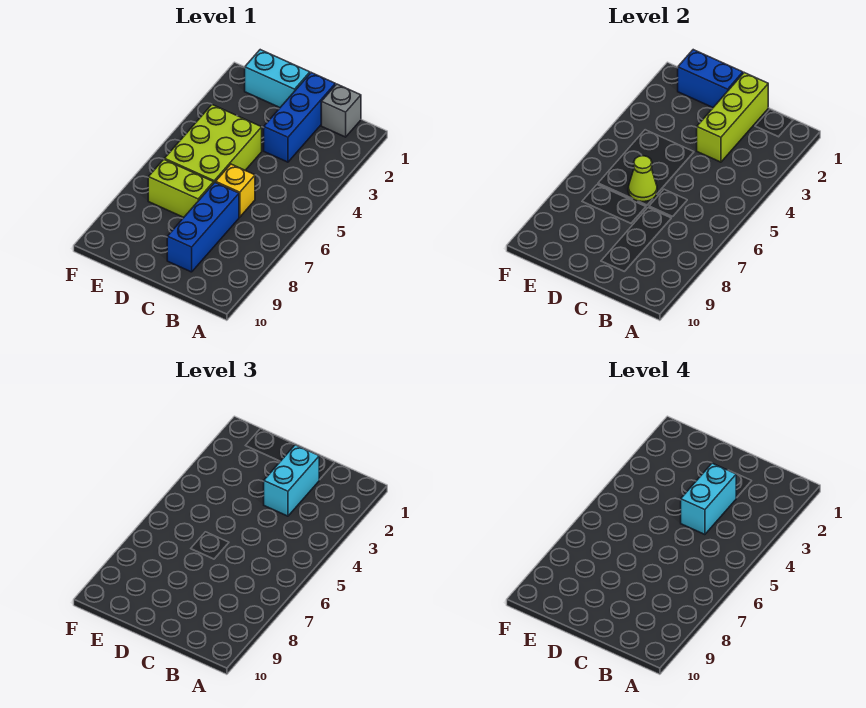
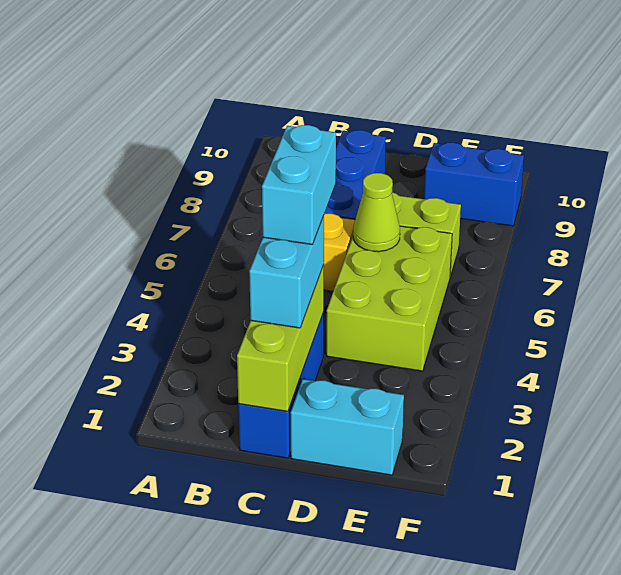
grey 1x1 brick [321,84,361,137] -> none
blue 1x2 brick [678,50,743,108] -> blue 1x2 brick moved to [424,143,524,226]

